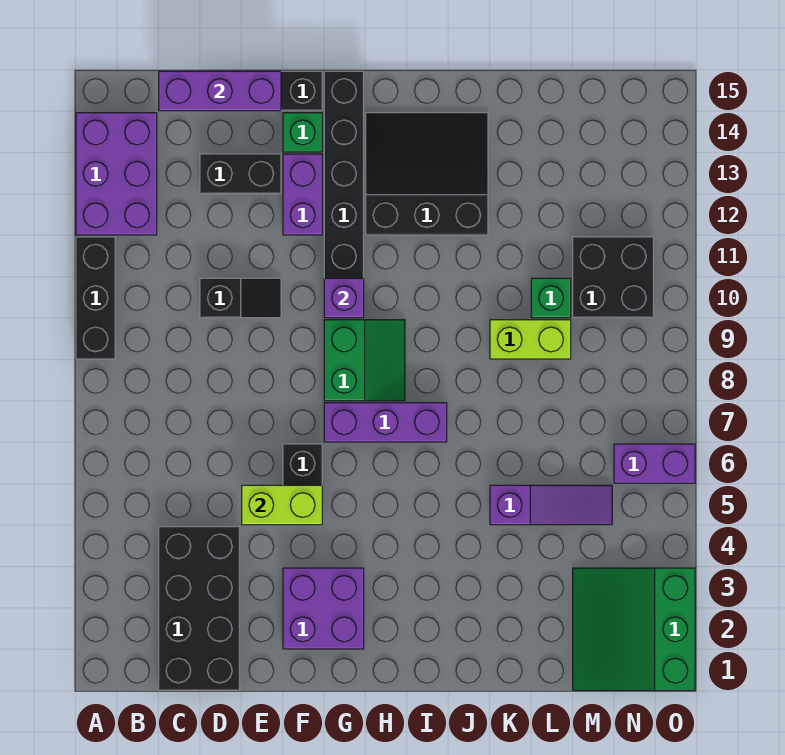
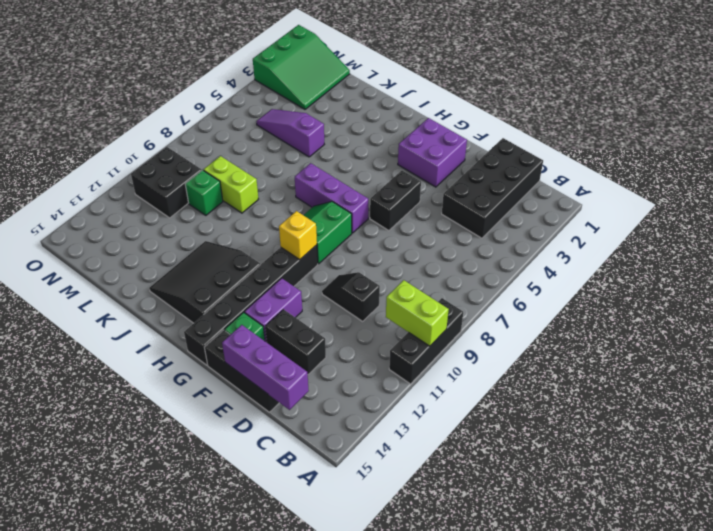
purple 2x3 brick [76,113,157,235] -> none
lime 1x2 brick [242,485,322,525] -> lime 1x2 brick moved to [386,280,449,346]
purple 1x1 brick [324,278,364,318] -> yellow 1x1 brick [279,211,317,260]
black 3x3 slope [366,113,488,235] -> black 3x3 slope turned to [149,241,260,323]
purple 1x2 brick [614,444,695,483] -> none

